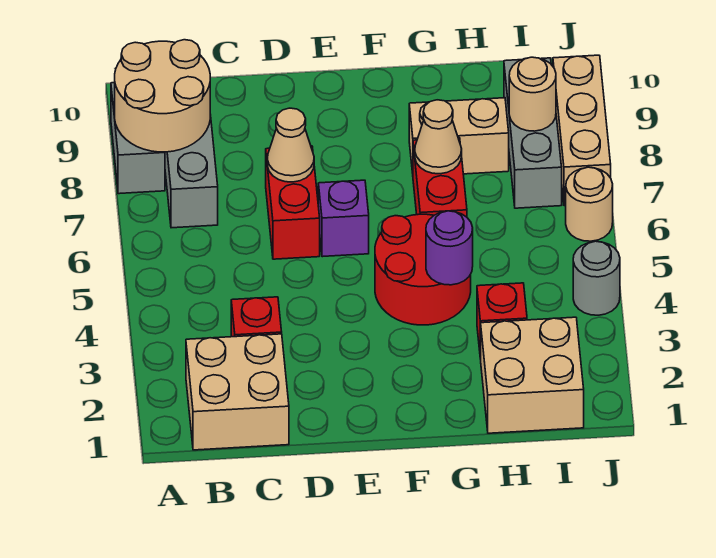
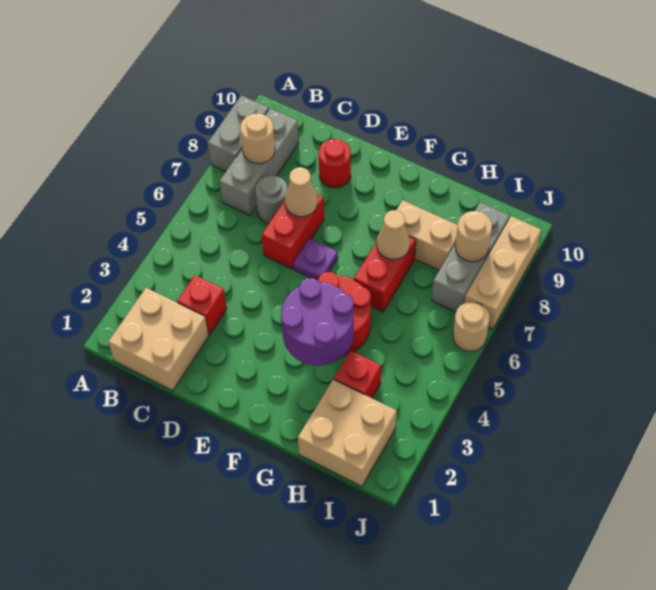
tan 2x2 round brick [115,40,210,152] -> tan 1x1 round brick [240,114,275,164]
none -> red 1x1 round brick [319,139,351,188]
purple 1x1 brick [318,180,369,257] -> purple 1x1 plate [293,238,338,280]
purple 1x1 round brick [426,211,473,285] -> purple 2x2 round brick [281,278,354,365]
grey 1x1 round brick [573,241,620,315] -> grey 1x1 round brick moved to [255,176,288,224]

